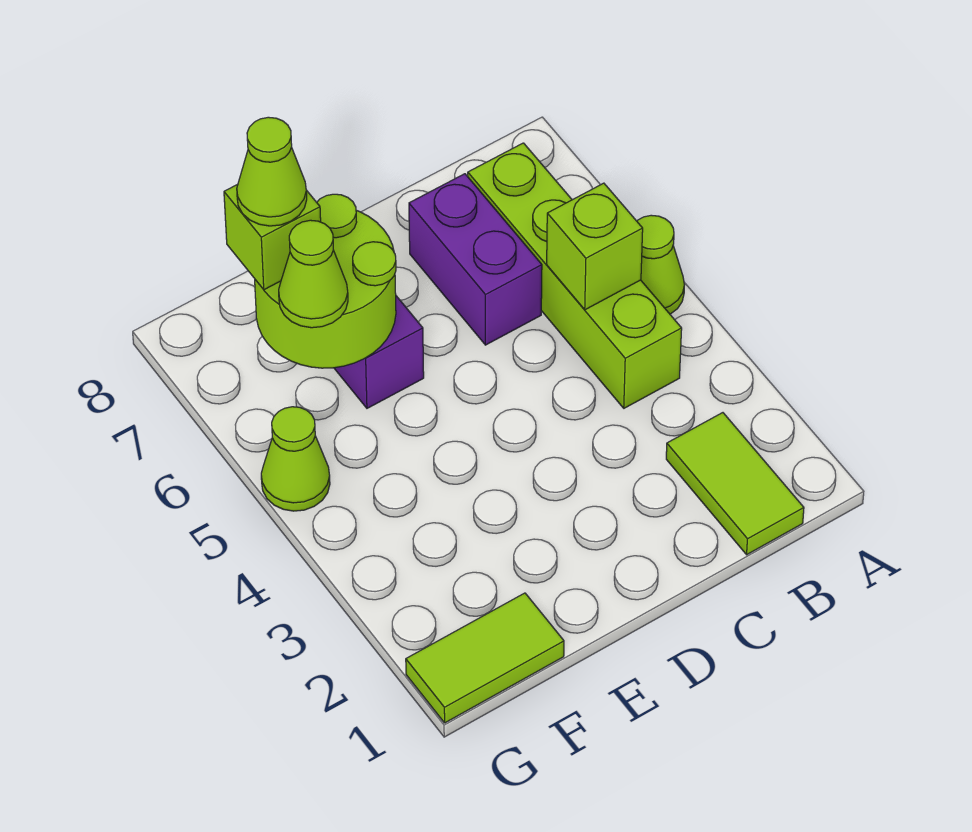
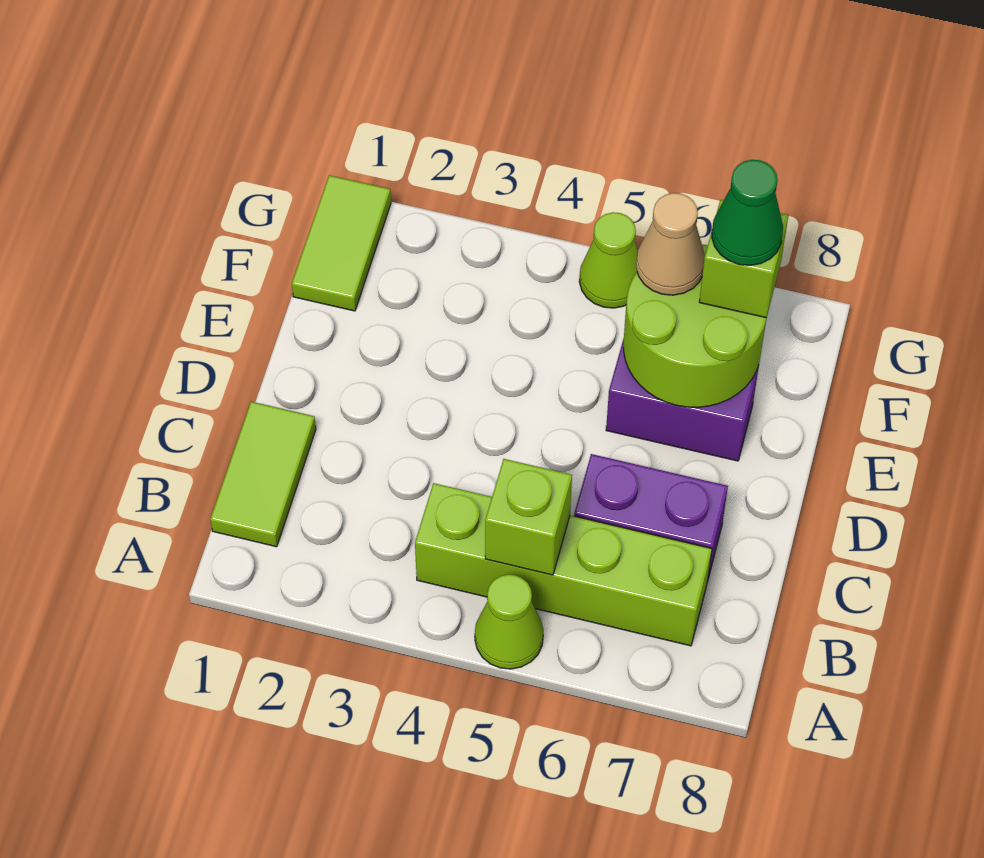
lime 1x2 tile [666,413,804,555] -> lime 1x2 tile turned to [210,402,316,547]
lime 1x1 cone [279,220,348,328] -> tan 1x1 cone [636,193,705,295]
lime 1x1 cone [237,117,307,226] -> green 1x1 cone [712,160,783,265]

